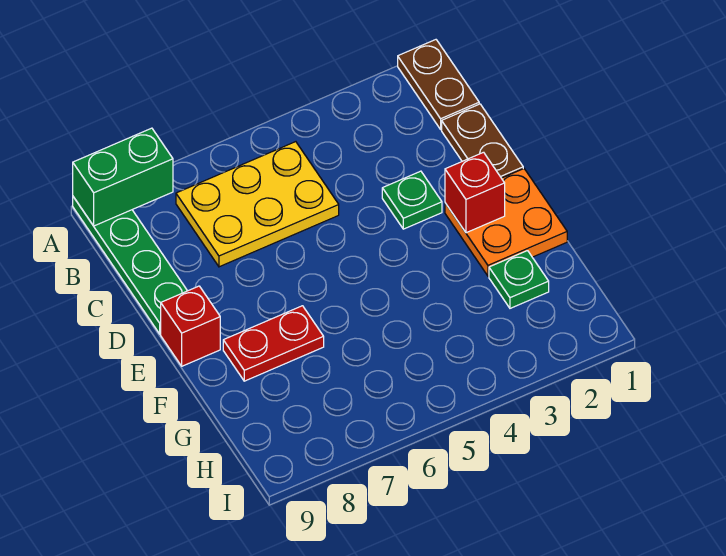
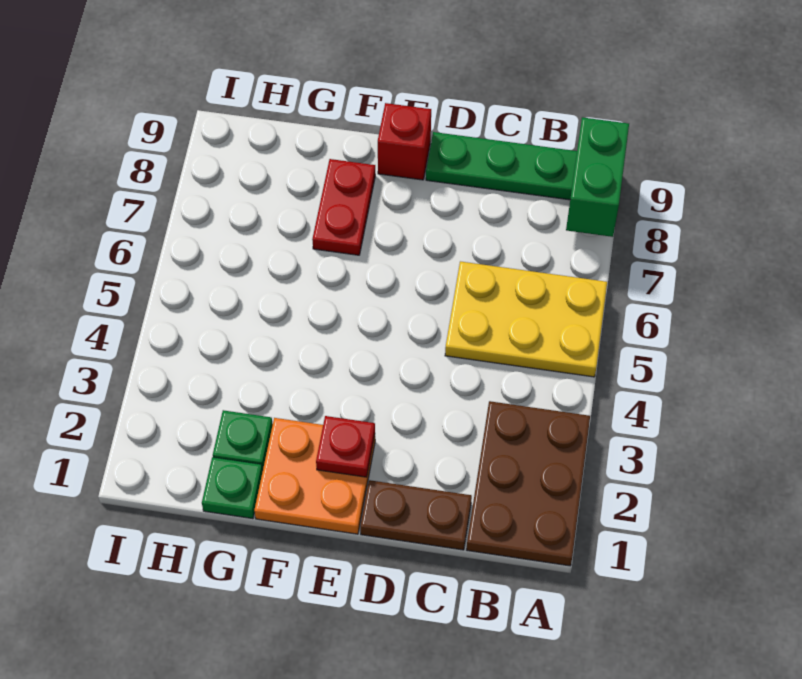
brown 1x2 plate [398,40,479,129] -> brown 2x3 plate [467,401,590,566]
yellow 2x3 plate [176,142,339,267] -> yellow 2x3 plate turned to [445,261,607,377]
green 1x1 plate [382,171,442,229] -> green 1x1 plate moved to [202,457,263,519]
red 1x1 brick [445,152,505,233] -> red 1x1 plate [316,416,375,477]

